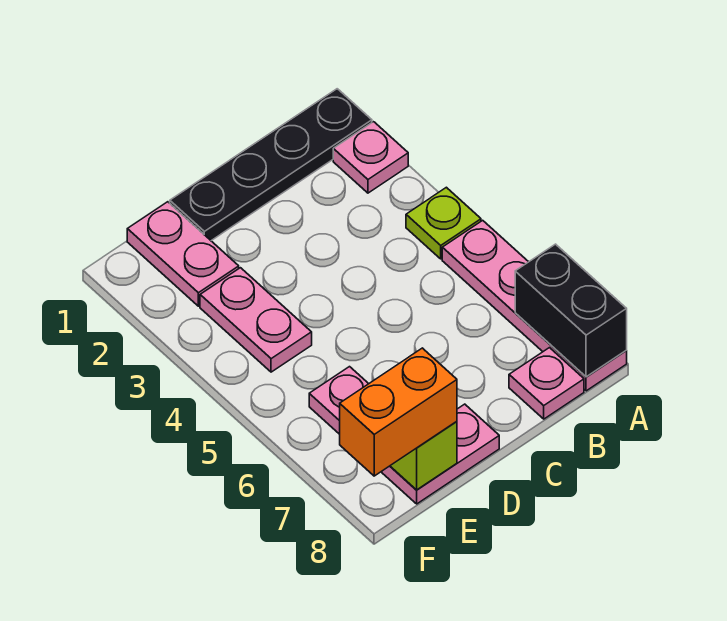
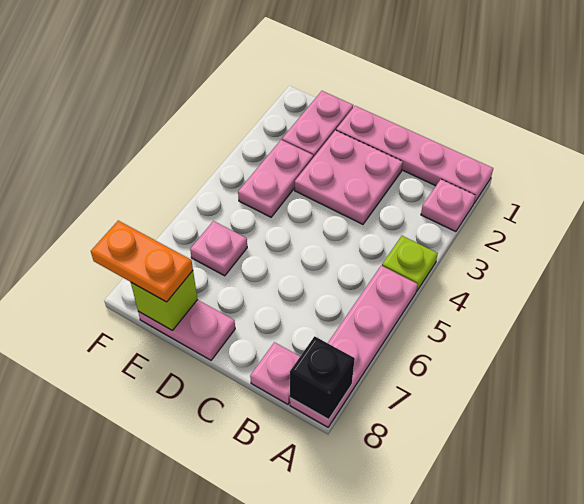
black 1x4 plate [170,89,372,241] -> pink 1x4 plate [336,106,493,203]
black 1x2 brick [515,244,627,377] -> black 1x1 brick [290,336,355,420]
none -> pink 2x2 plate [295,130,403,224]
orange 1x2 brick [340,348,457,476] -> orange 1x2 plate [91,221,193,302]

